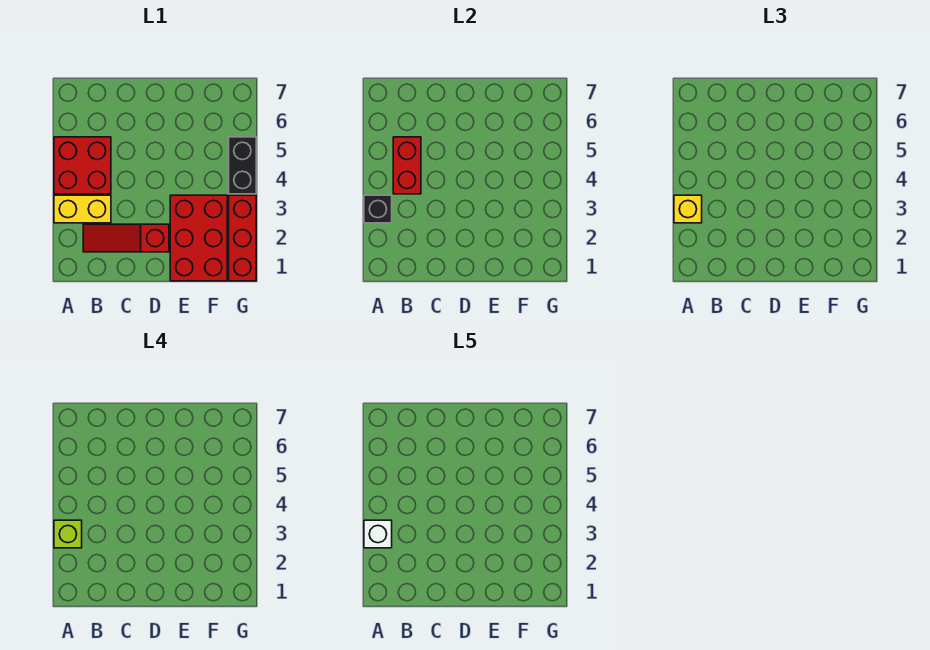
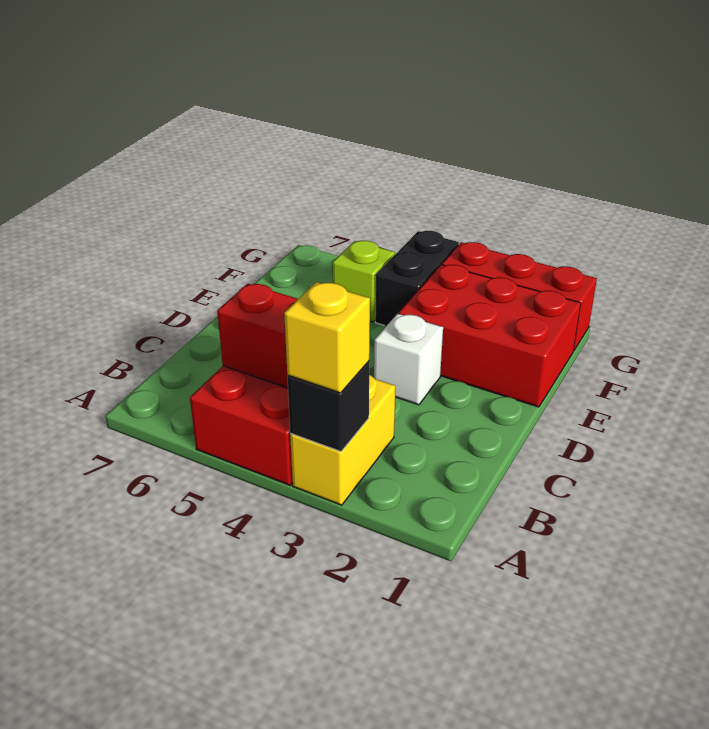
lime 1x1 brick [54,520,82,548] -> lime 1x1 brick moved to [333,241,395,322]
white 1x1 brick [364,520,392,548] -> white 1x1 brick moved to [374,314,443,405]
red 1x3 slope [83,224,169,252] -> none
black 1x2 brick [229,137,256,194] -> black 1x2 brick turned to [375,231,459,326]

